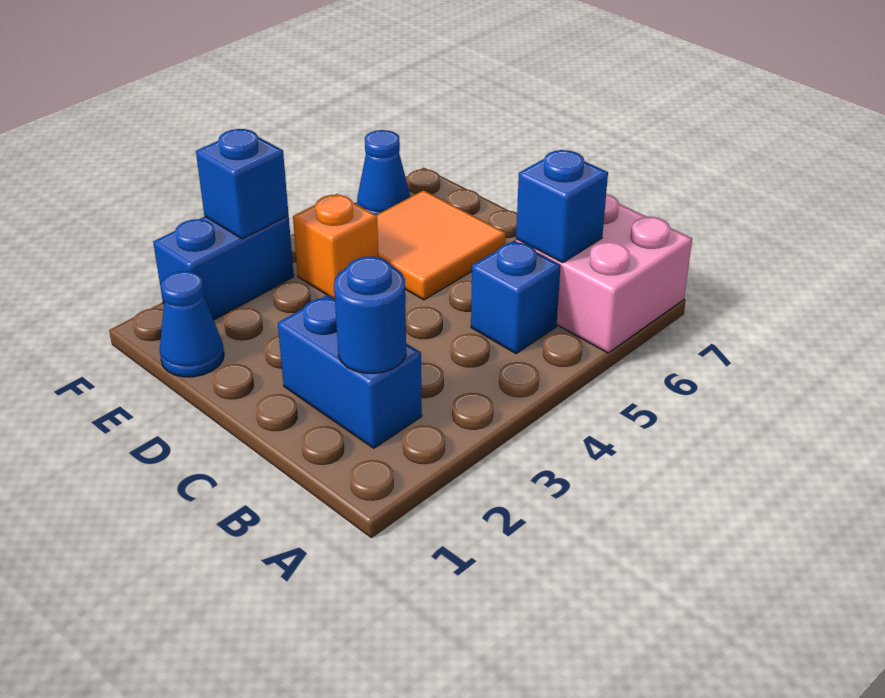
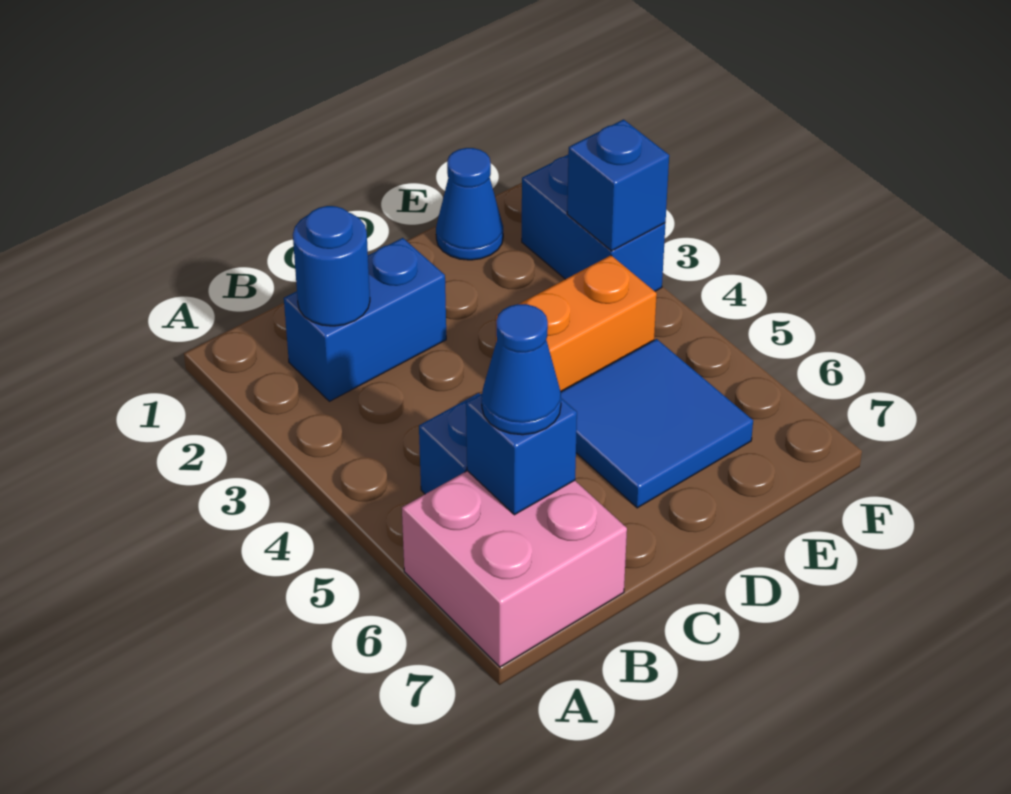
orange 2x2 tile [377,190,506,300] -> blue 2x2 tile [561,339,753,508]
orange 1x1 brick [293,194,379,299] -> orange 1x2 brick [496,255,657,391]
blue 1x1 cone [357,130,410,215] -> blue 1x1 cone moved to [482,304,561,435]

